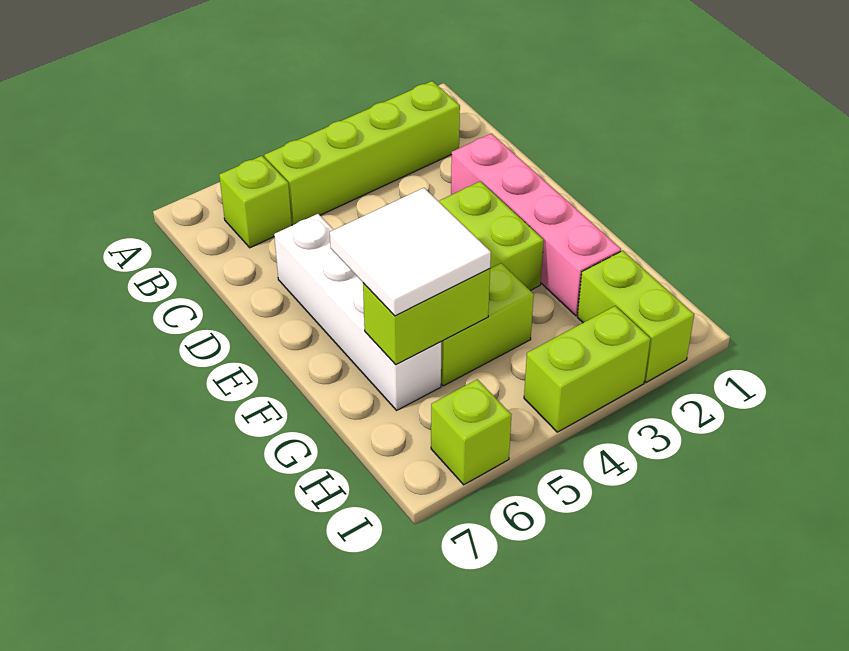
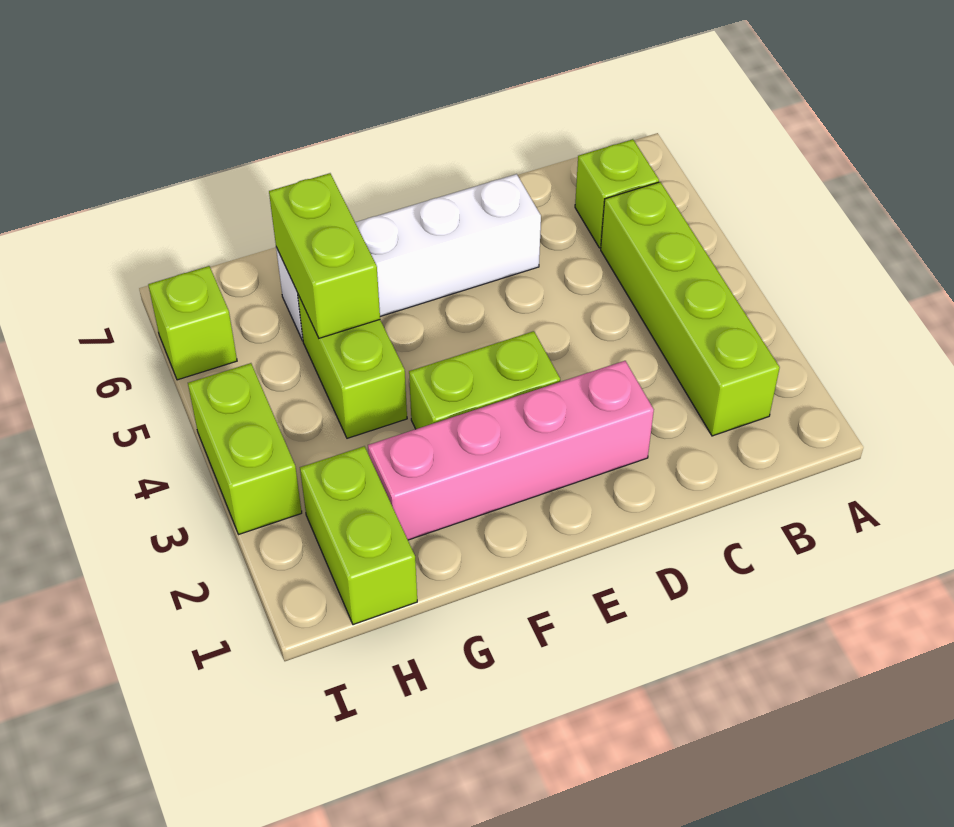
white 2x2 tile [330,188,491,316] -> none
lime 1x2 brick [577,251,694,382] -> lime 1x2 brick turned to [300,446,417,625]

